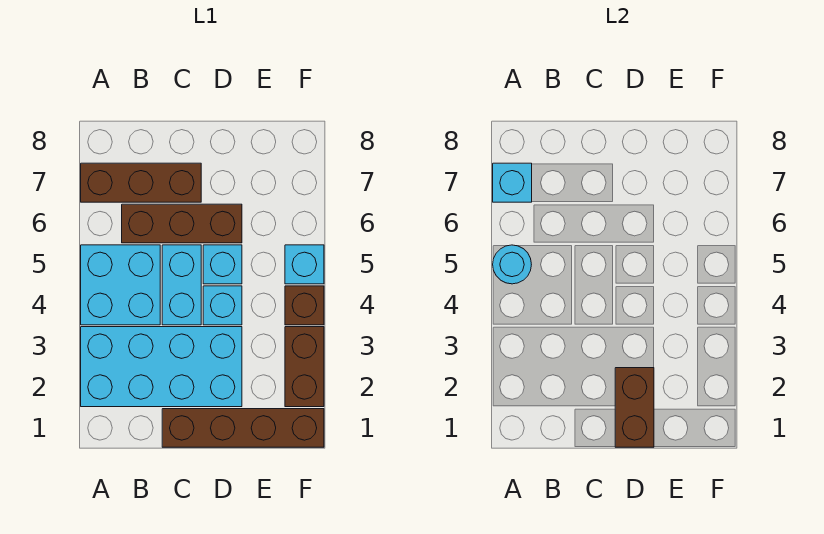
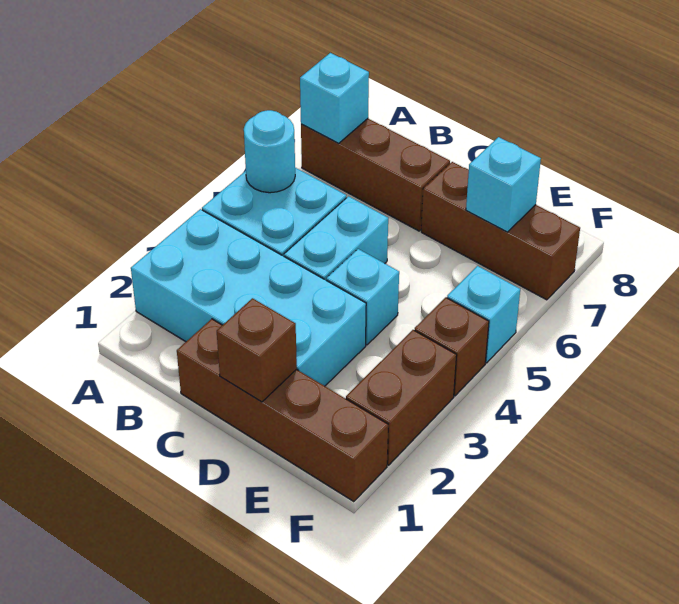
brown 1x3 brick [122,204,242,243] -> brown 1x3 brick moved to [421,162,580,300]
brown 1x2 brick [615,368,654,447] -> brown 1x1 brick [217,298,297,402]
cyan 1x1 brick [203,245,242,284] -> cyan 1x1 brick moved to [466,137,541,232]

